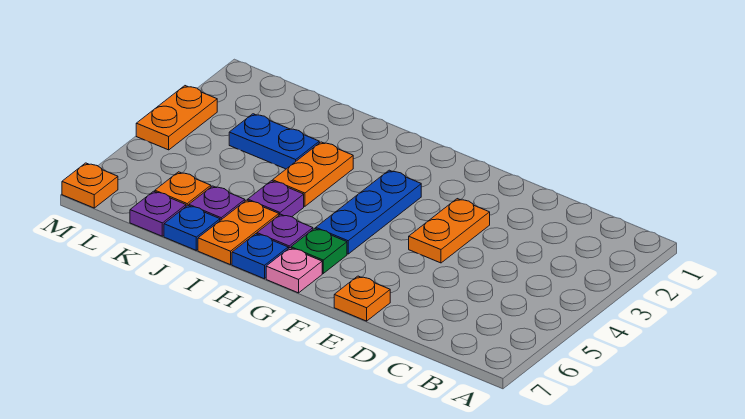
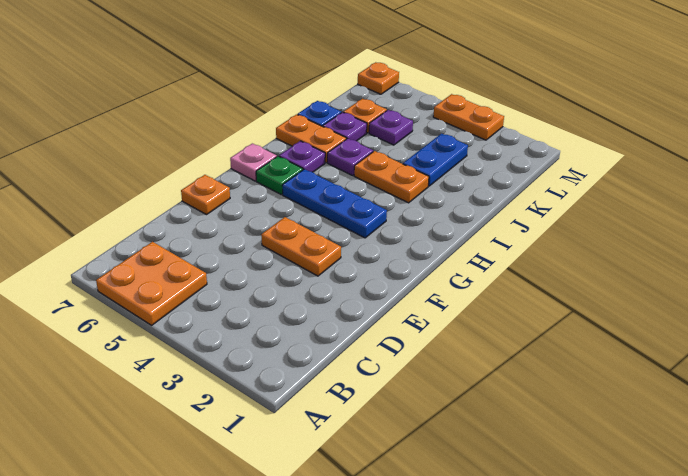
none -> orange 2x2 plate [96,242,207,325]
blue 1x1 plate [232,234,288,279] -> none
purple 1x1 plate [130,191,186,236] -> purple 1x1 plate moved to [369,110,413,145]

